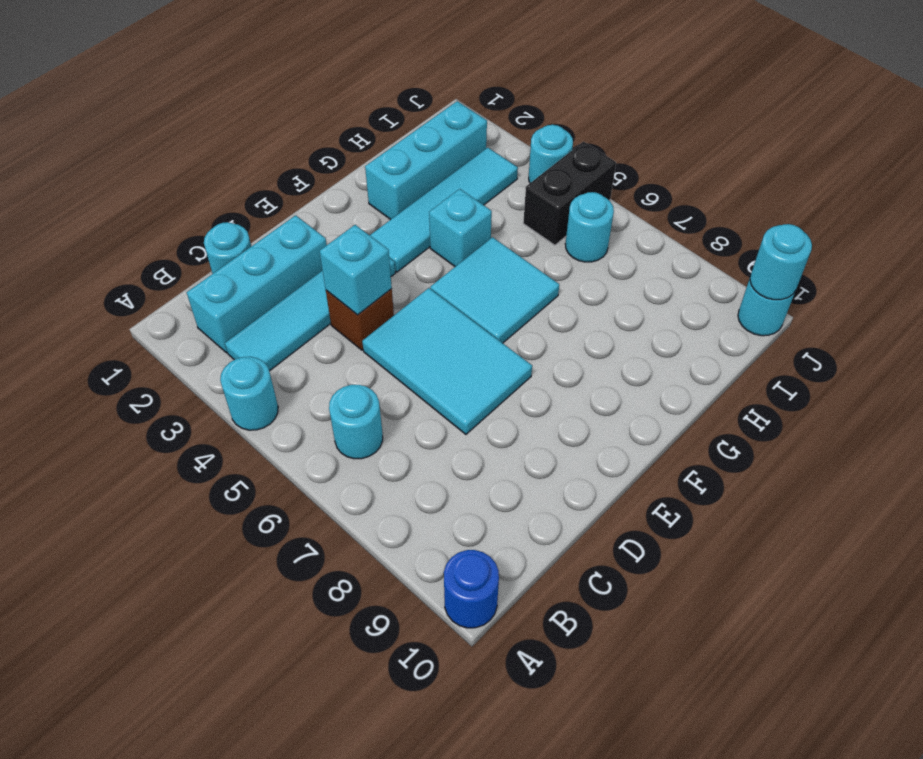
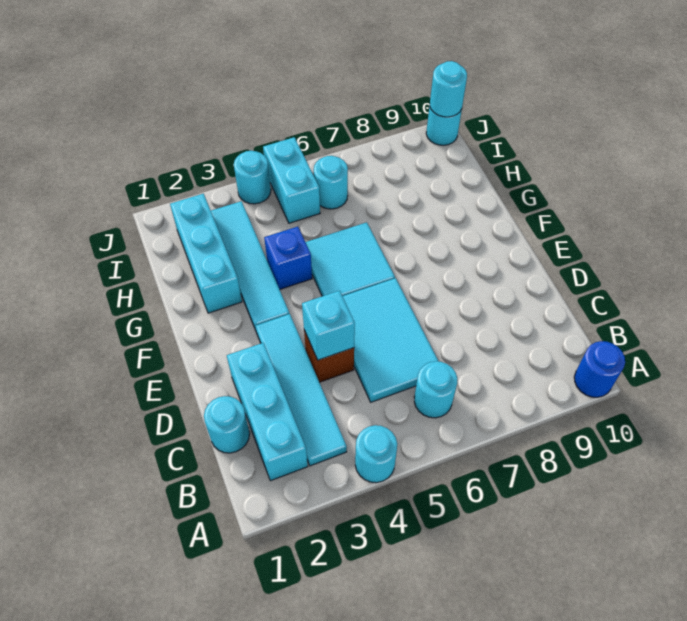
cyan 2x3 tile [362,288,532,434] -> cyan 2x3 tile turned to [342,278,439,402]
cyan 1x1 brick [429,189,492,267] -> blue 1x1 brick [264,227,312,289]
black 1x2 brick [523,142,616,245] -> cyan 1x2 brick [263,137,320,223]

